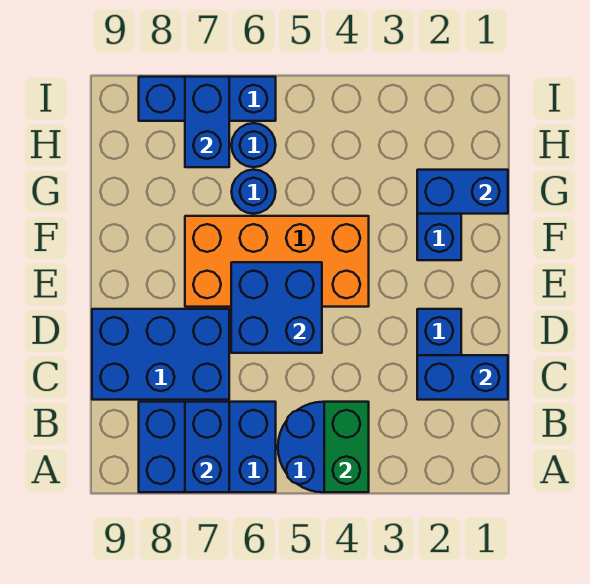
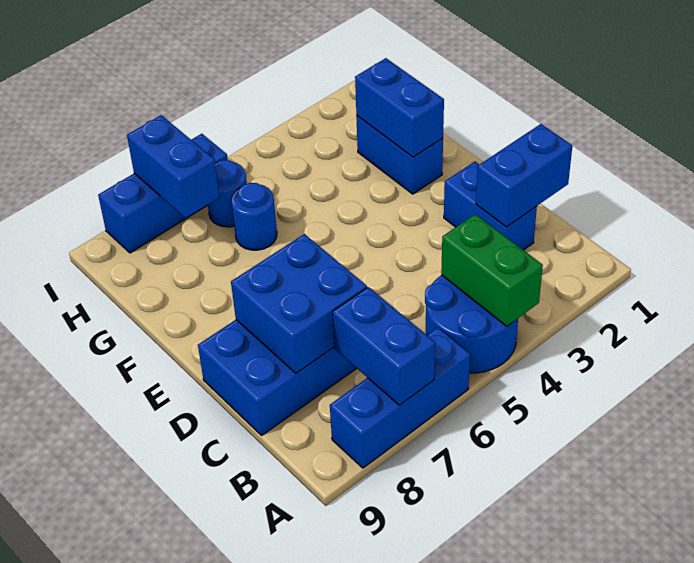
blue 2x3 brick [139,402,276,492] -> blue 1x3 brick [330,328,470,468]
blue 2x2 brick [231,262,322,353] -> blue 2x2 brick moved to [231,234,367,373]
orange 2x4 brick [185,216,369,307] -> none
blue 1x2 brick [417,170,508,214] -> blue 1x2 brick turned to [355,58,444,157]

